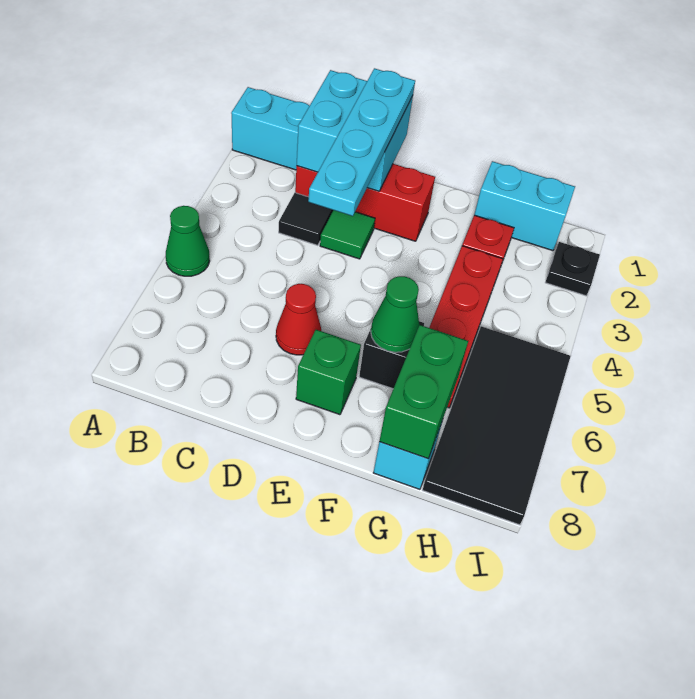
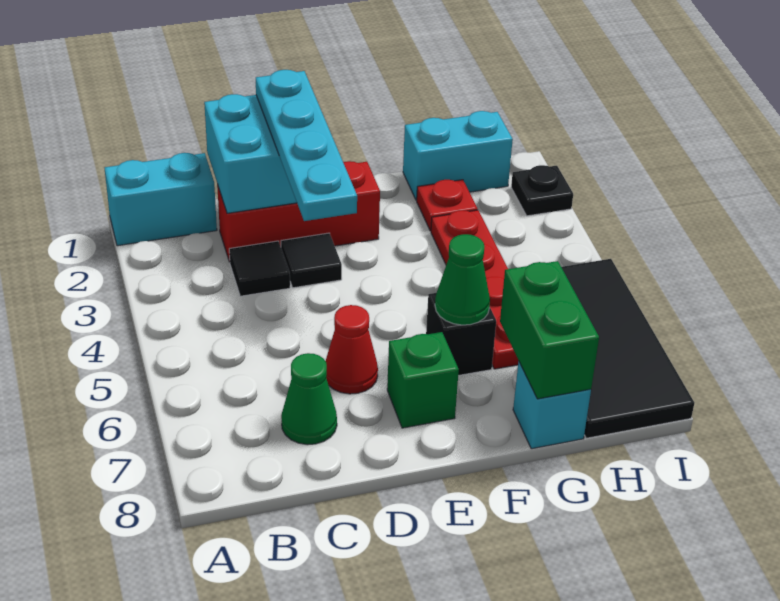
green 1x1 cone [166,206,210,276] -> green 1x1 cone moved to [281,353,337,445]
green 1x1 tile [320,210,375,259] -> black 1x1 tile [281,233,342,288]

